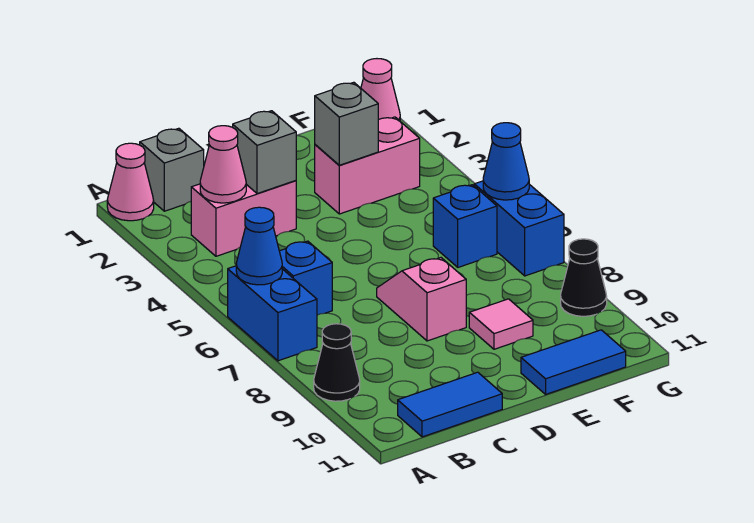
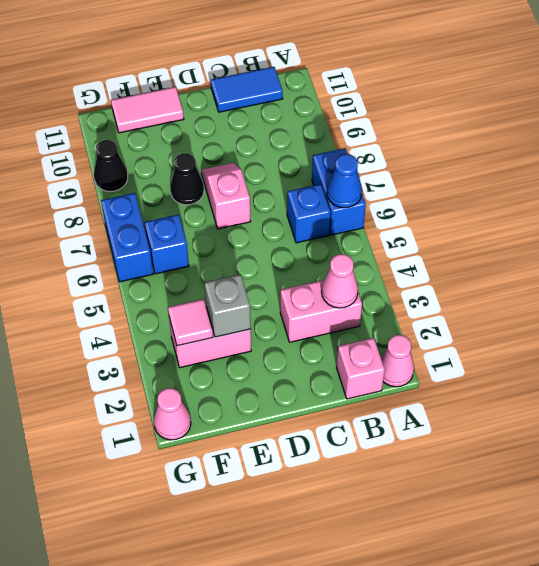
black 1x1 cone [314,324,360,401] -> black 1x1 cone moved to [170,153,204,205]
grey 1x1 brick [140,128,204,211] -> pink 1x1 brick [336,338,385,399]
grey 1x1 brick [233,111,297,194] -> none
pink 1x2 slope [377,258,466,341] -> pink 1x2 slope turned to [201,163,251,229]
pink 1x1 tile [469,299,533,349] -> pink 1x1 tile moved to [168,299,213,346]
blue 1x2 tile [521,330,626,394] -> pink 1x2 tile [111,87,184,133]
blue 1x1 cone [483,123,529,200] -> none

